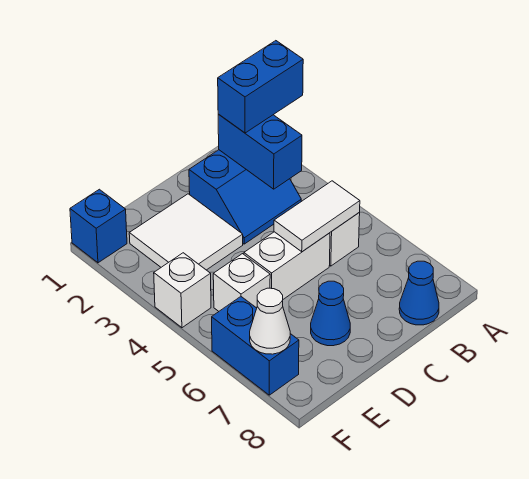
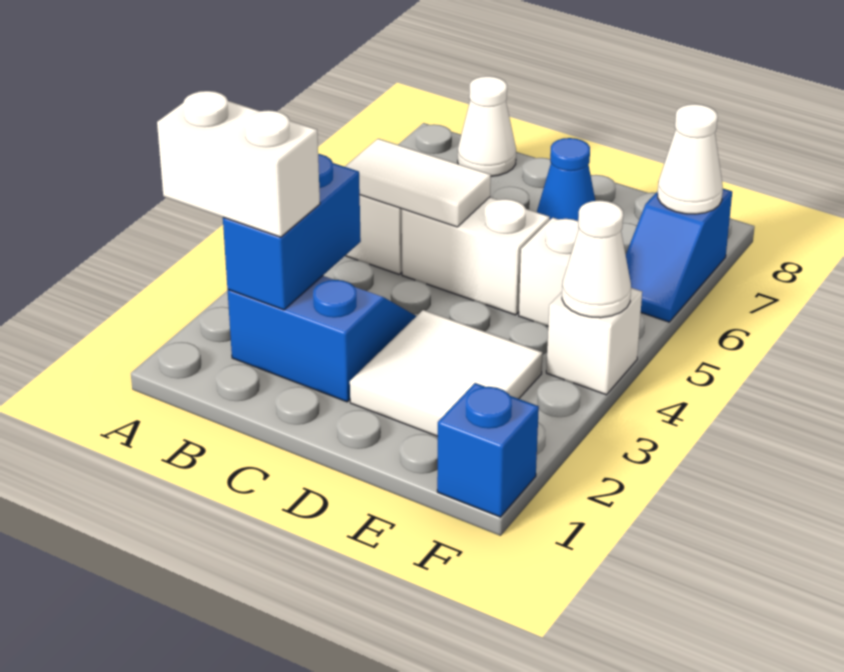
blue 1x2 brick [218,41,303,133] -> white 1x2 brick [157,91,320,237]
blue 1x1 cone [399,261,439,325] -> white 1x1 cone [458,76,516,176]
none -> white 1x1 cone [562,200,631,318]
blue 1x2 brick [212,297,299,395] -> blue 1x2 slope [626,189,732,322]

